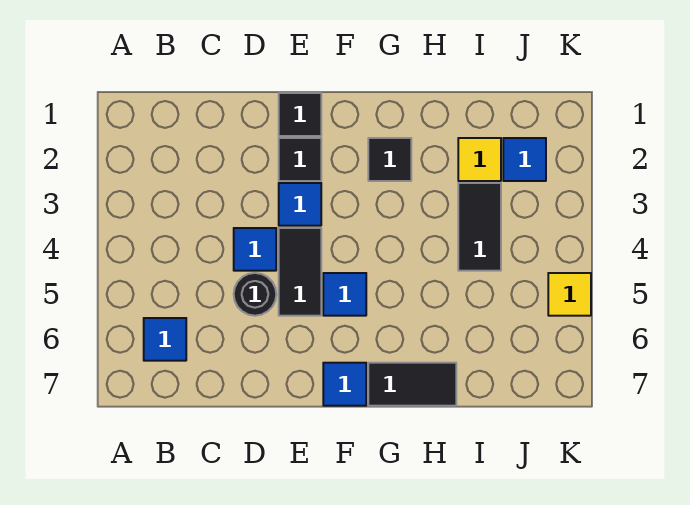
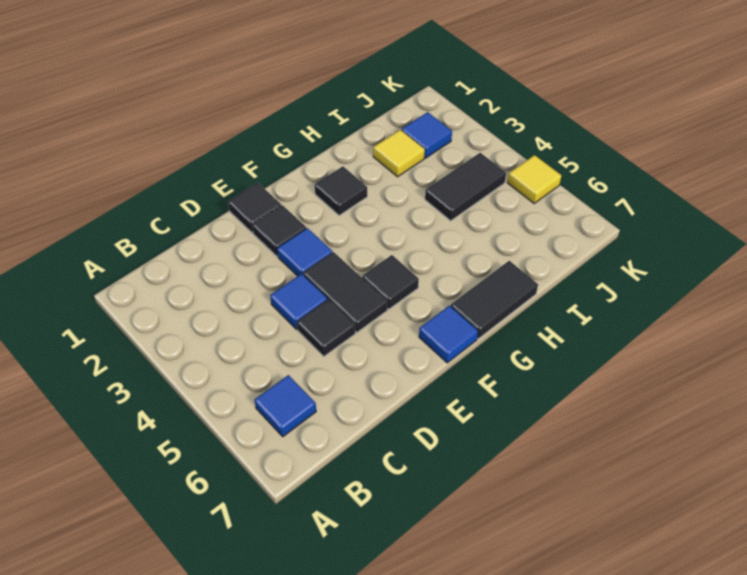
black 1x1 round brick [234,273,276,316] -> black 1x1 tile [297,299,355,356]
blue 1x1 tile [323,273,366,316] -> black 1x1 tile [362,255,419,309]
black 1x2 tile [458,183,501,271] -> black 1x2 tile turned to [425,153,506,221]

